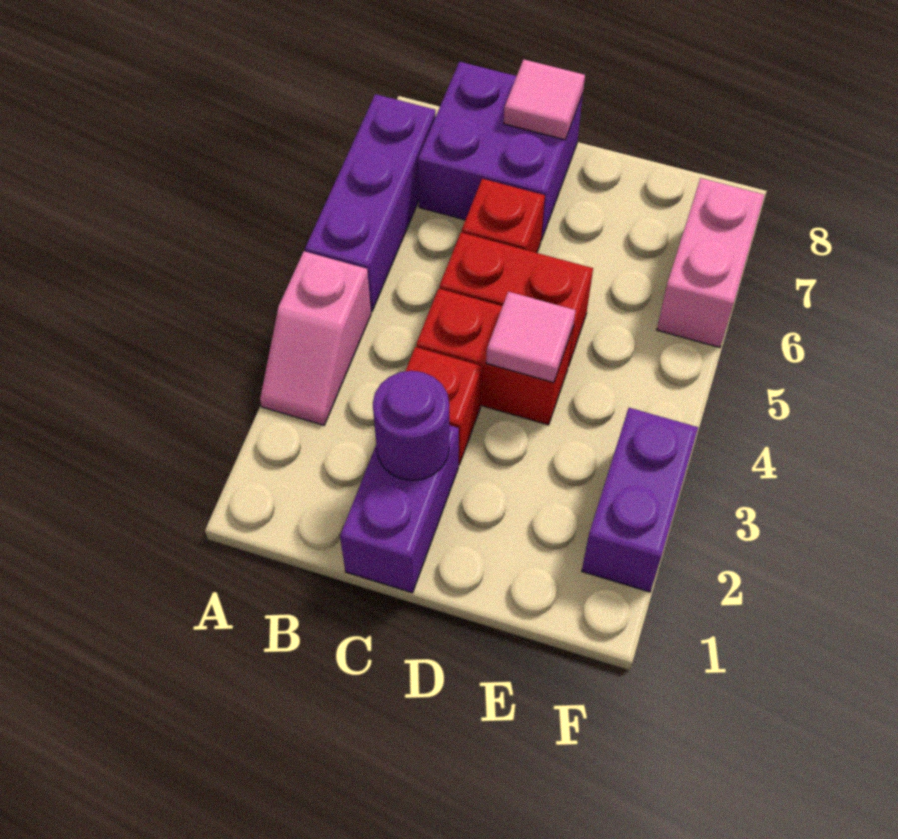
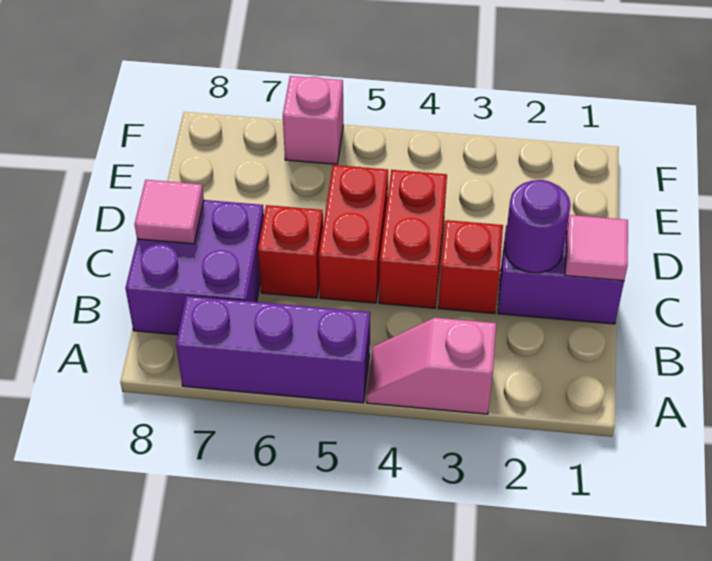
pink 1x2 slope [260,251,371,425] -> pink 1x2 slope turned to [367,318,496,414]
pink 1x1 tile [486,292,576,383] -> pink 1x1 tile moved to [565,215,628,281]
purple 1x2 brick [582,408,698,592] -> none
pink 1x2 brick [657,178,764,348] -> pink 1x1 brick [283,76,343,164]

